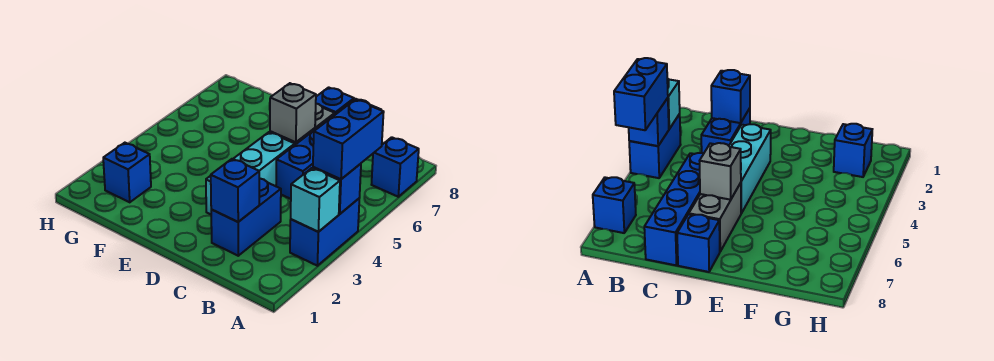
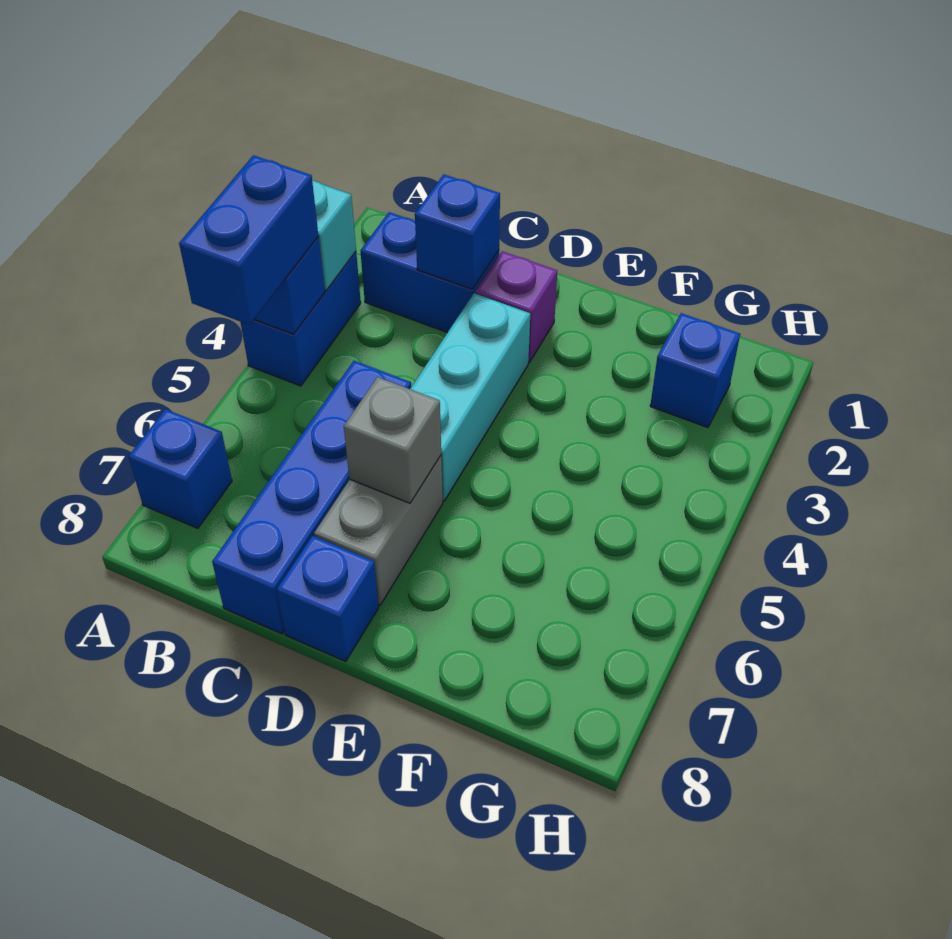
blue 1x2 brick [211,178,281,256] -> blue 1x2 brick turned to [360,212,499,333]
none -> purple 1x1 brick [475,251,557,362]

